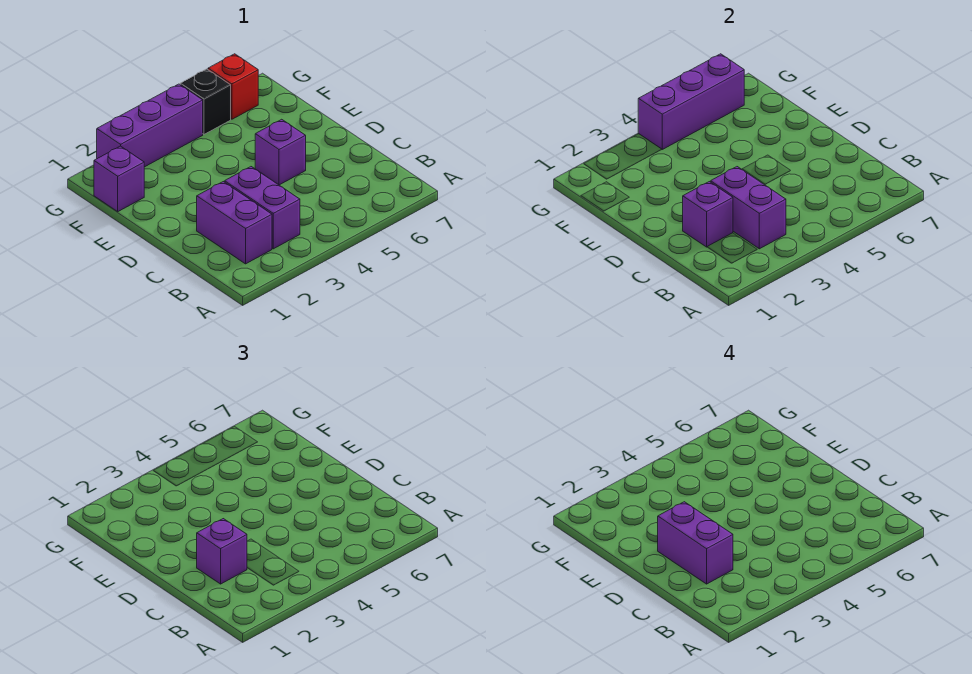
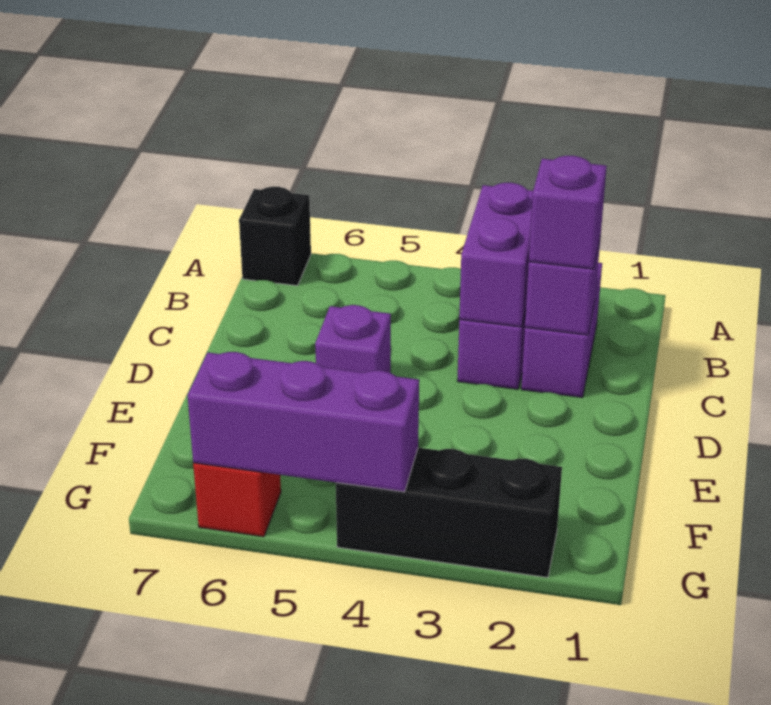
purple 1x2 brick [658,502,733,584] -> none
purple 1x1 brick [94,146,144,211] -> none
purple 1x3 brick [97,84,203,167] -> black 1x3 brick [336,448,562,578]
black 1x1 brick [180,69,231,134] -> black 1x1 brick moved to [239,187,311,286]

